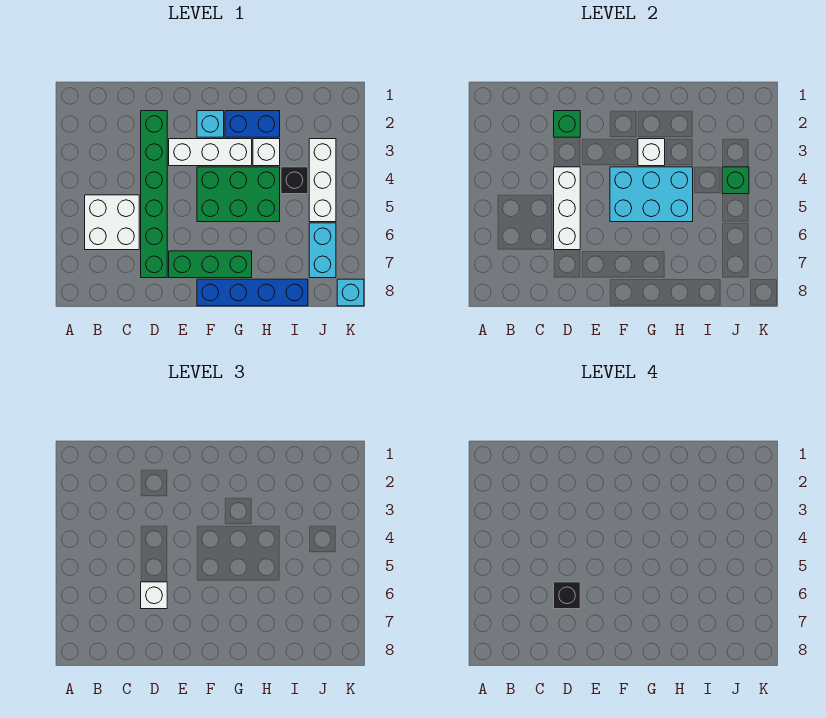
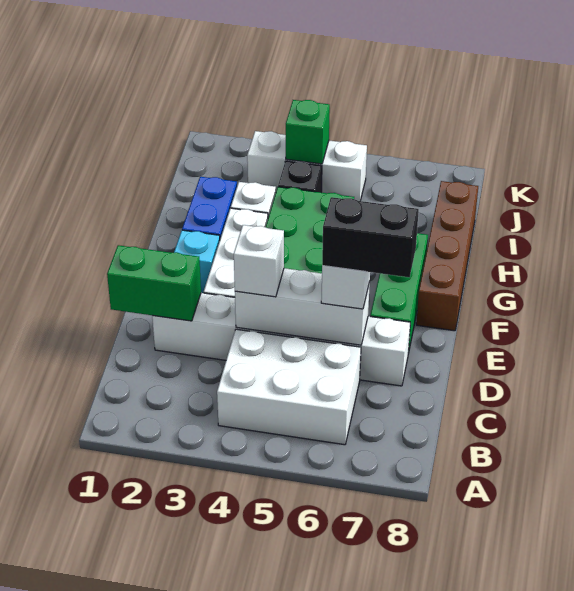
white 2x2 brick [85,195,139,250] -> white 2x3 brick [217,329,361,445]
green 1x6 brick [141,111,167,278] -> white 1x6 brick [152,293,410,386]
green 1x1 brick [554,111,580,137] -> green 1x2 brick [107,245,201,321]
black 1x1 brick [554,582,580,609] -> black 1x2 brick [322,197,419,277]
cyan 2x3 brick [610,167,693,222] -> none
blue 1x4 brick [197,279,308,306] -> brown 1x4 brick [416,181,478,331]
white 1x1 brick [638,139,665,166] -> white 1x1 brick moved to [234,225,284,297]
cyan 1x2 brick [309,223,336,278] -> none
cyan 1x1 brick [337,279,364,306] -> none

